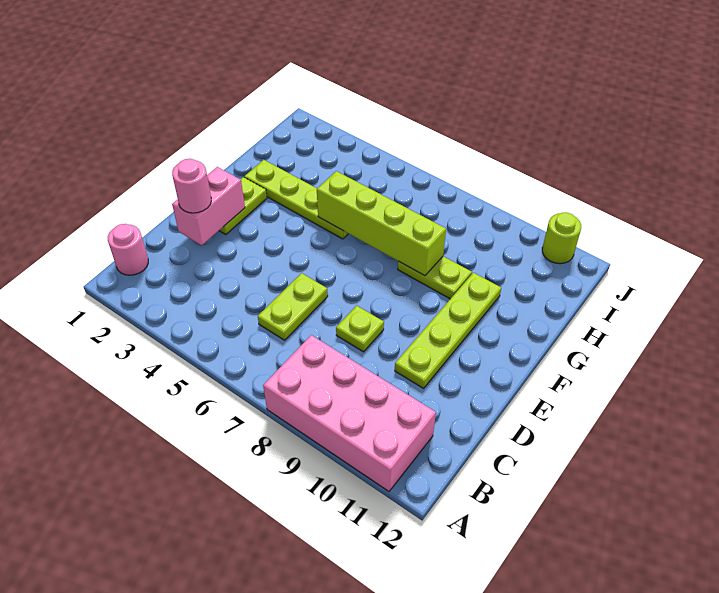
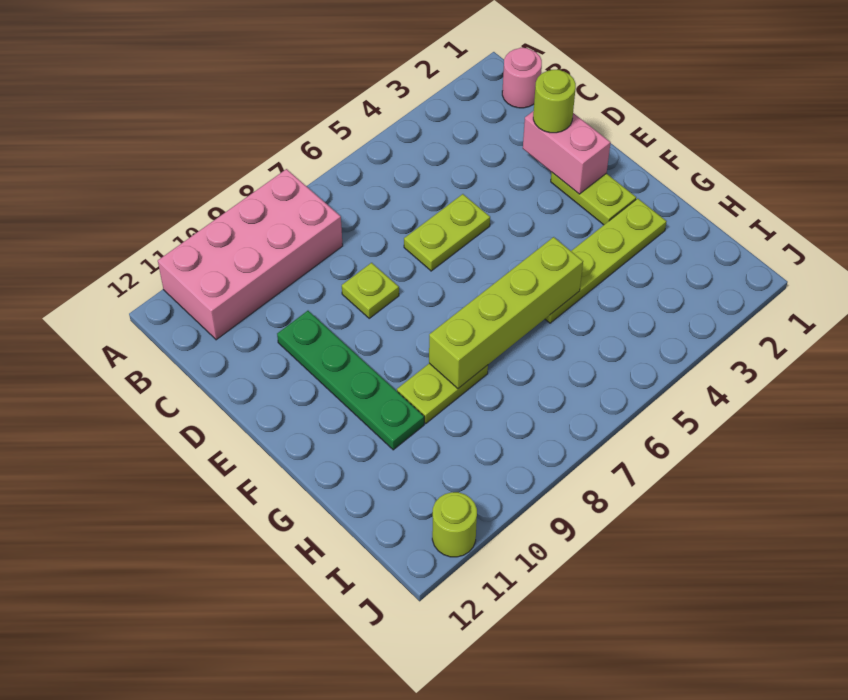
lime 1x2 plate [258,273,328,340] -> lime 1x2 plate turned to [404,194,490,271]
pink 1x1 round brick [172,159,211,213] -> lime 1x1 round brick [533,70,576,133]
lime 1x4 plate [395,273,501,388] -> green 1x4 plate [277,311,424,450]

